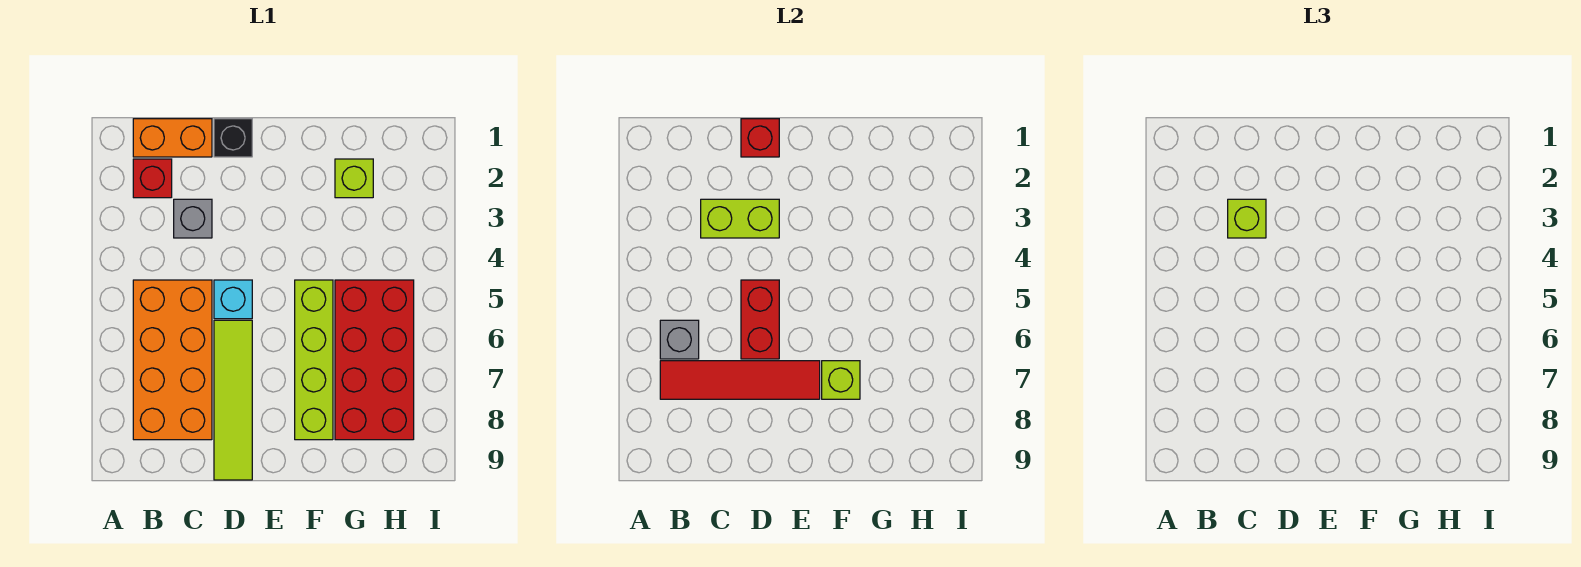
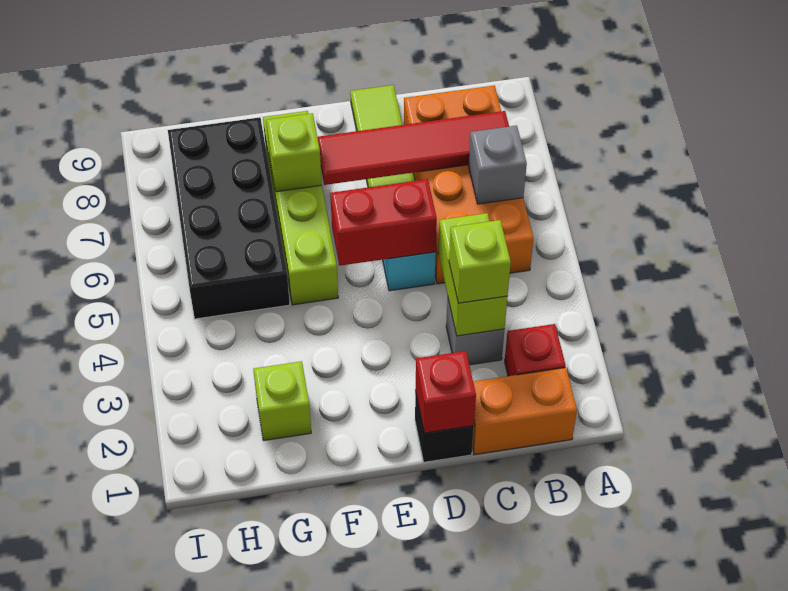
lime 1x2 brick [701,199,779,238] -> lime 1x2 brick turned to [438,213,508,336]
red 1x2 brick [741,280,779,359] -> red 1x2 brick turned to [330,179,437,266]
red 2x4 brick [335,280,414,440] -> black 2x4 brick [168,117,290,319]

